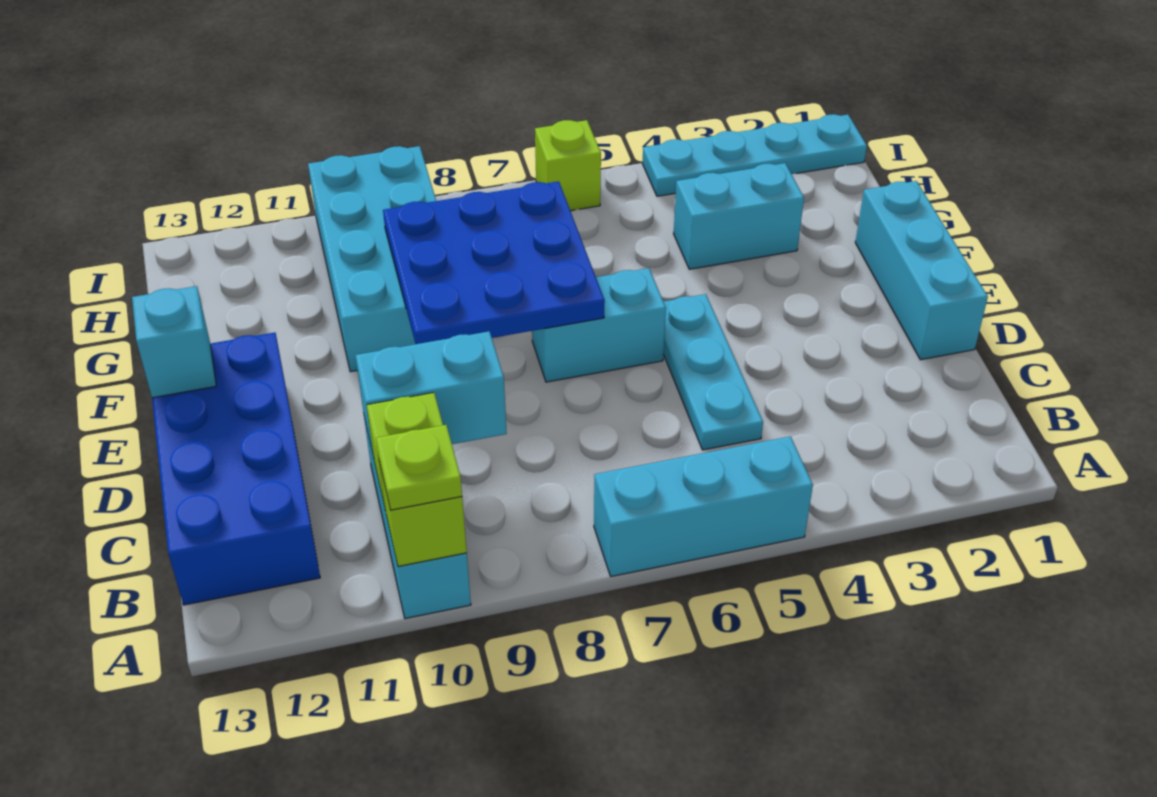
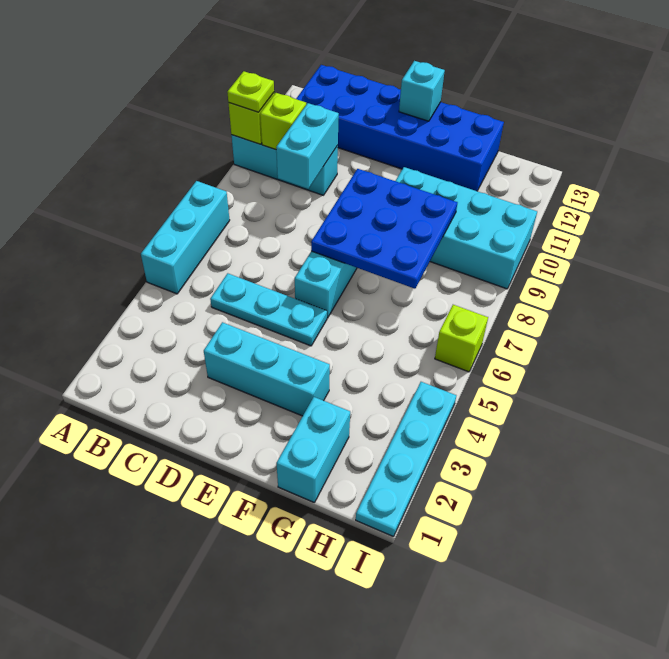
blue 2x4 brick [152,333,320,605] -> blue 2x6 brick [296,65,504,191]
cyan 1x3 brick [855,181,988,360] -> cyan 1x3 brick moved to [204,322,330,416]
cyan 1x2 brick [674,163,804,269] -> cyan 1x2 brick moved to [277,397,350,503]

